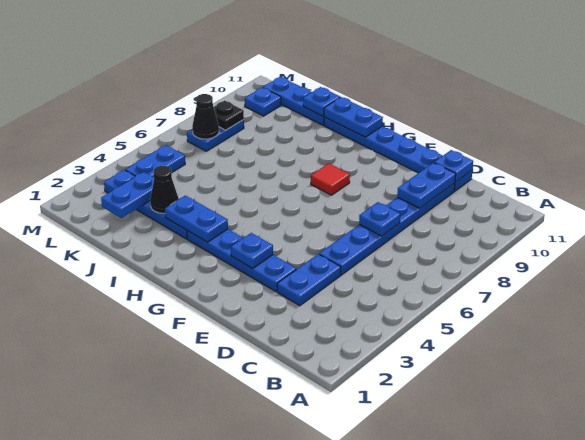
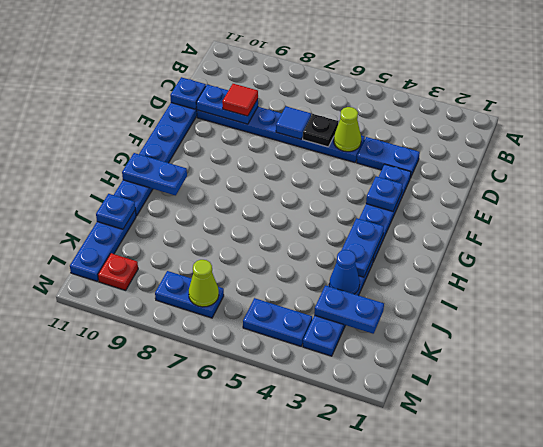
none -> lime 1x1 cone [334,107,361,152]
blue 1x1 plate [359,202,400,236] -> blue 1x1 tile [276,107,311,139]
red 1x1 tile [311,163,350,195] -> red 1x1 tile moved to [222,84,258,116]
blue 1x2 plate [324,97,383,137] -> blue 1x2 plate turned to [122,153,187,195]
black 1x1 cone [150,166,178,213] -> blue 1x1 cone [329,250,360,294]
black 1x1 cone [192,94,219,139] -> lime 1x1 cone [189,260,219,307]
black 1x1 plate [214,101,244,130] -> black 1x1 plate moved to [303,114,338,147]
blue 1x1 plate [245,88,281,116] -> red 1x1 plate [98,253,138,290]

